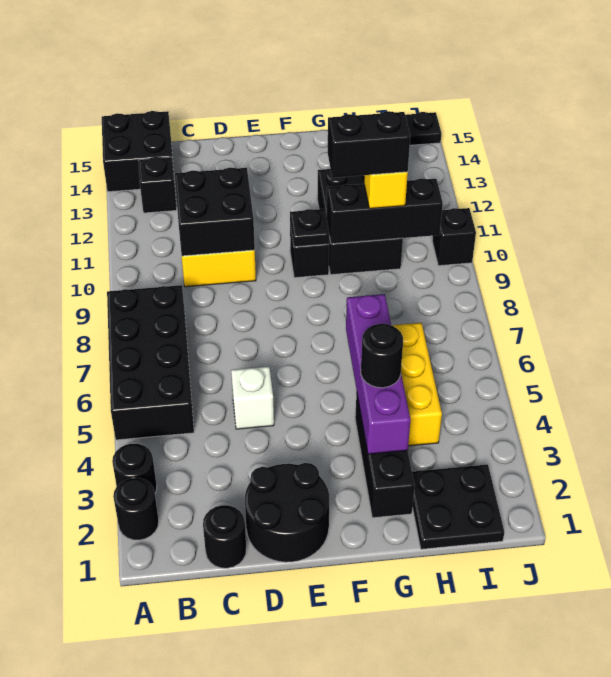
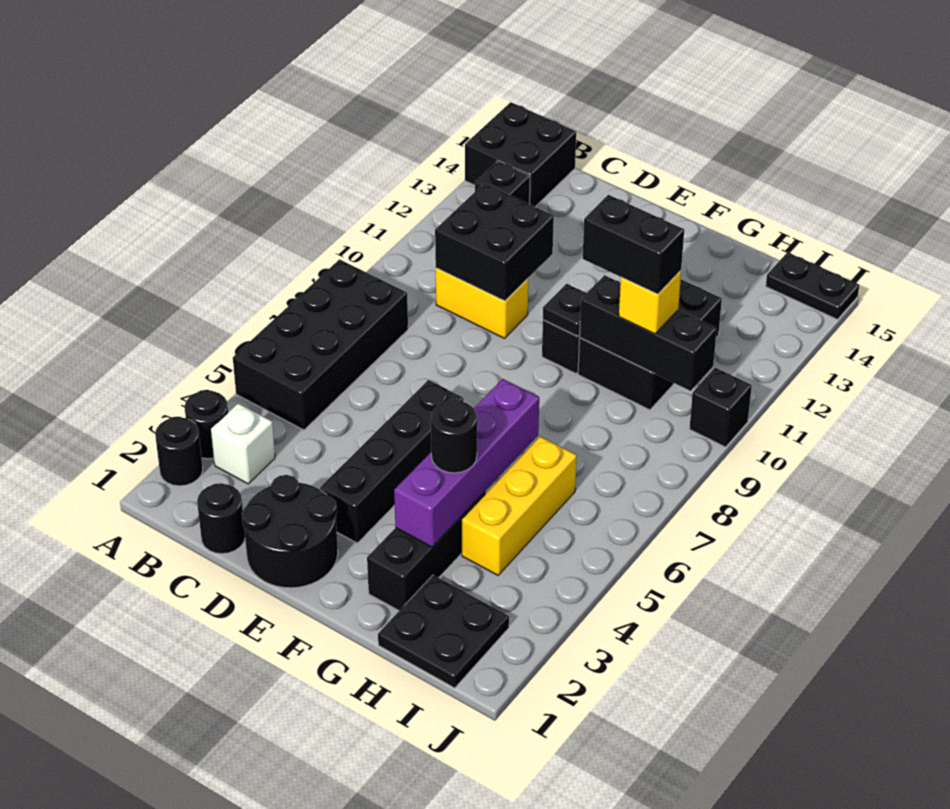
white 1x1 brick [231,366,274,429] -> white 1x1 brick moved to [211,403,275,484]
none -> black 1x4 brick [320,380,463,543]

